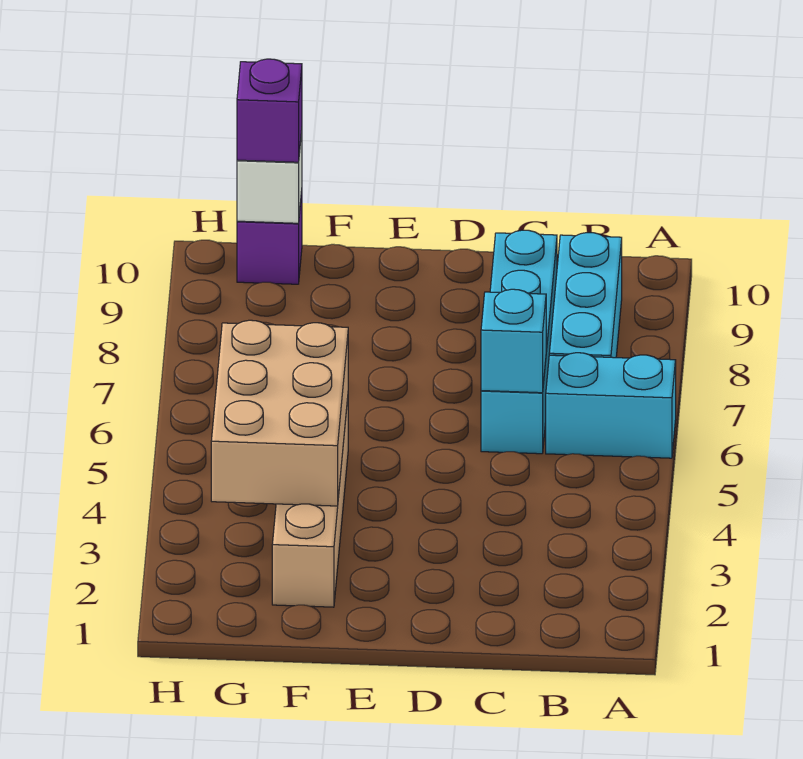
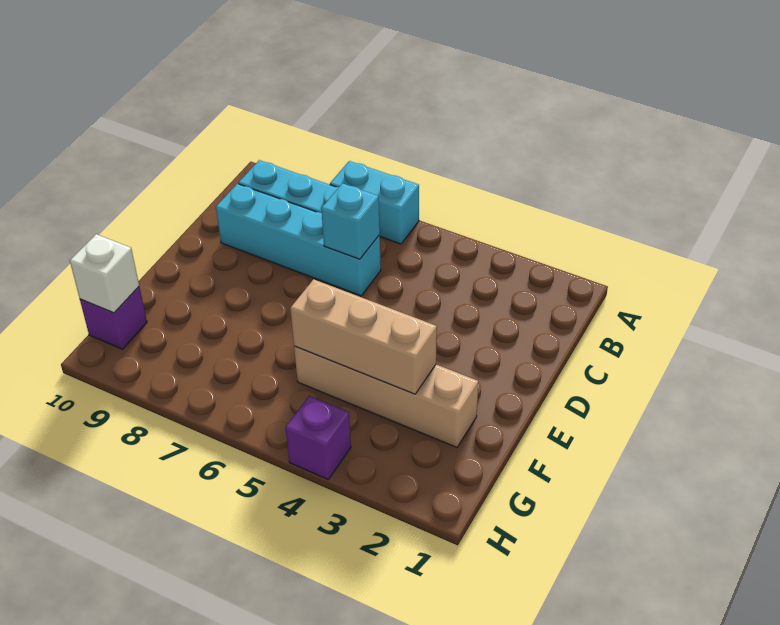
cyan 1x2 brick [546,353,676,458] -> cyan 1x2 brick turned to [330,161,419,244]
tan 2x3 brick [211,320,348,506] -> tan 1x3 brick [290,279,437,394]
purple 1x1 brick [237,59,302,162] -> purple 1x1 brick moved to [285,396,351,479]

